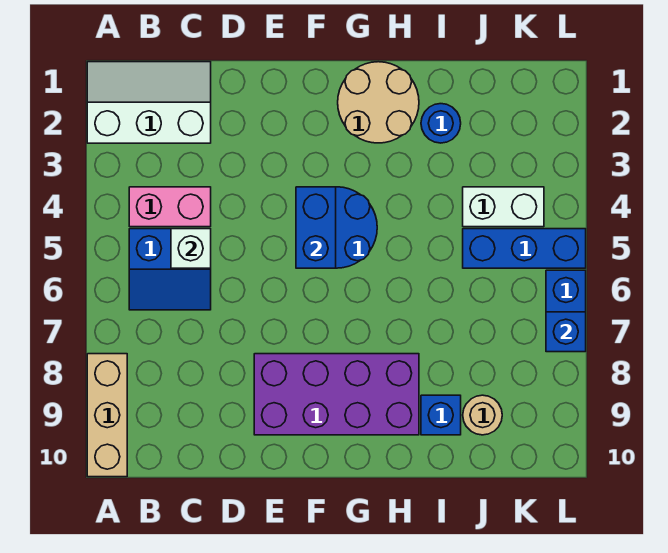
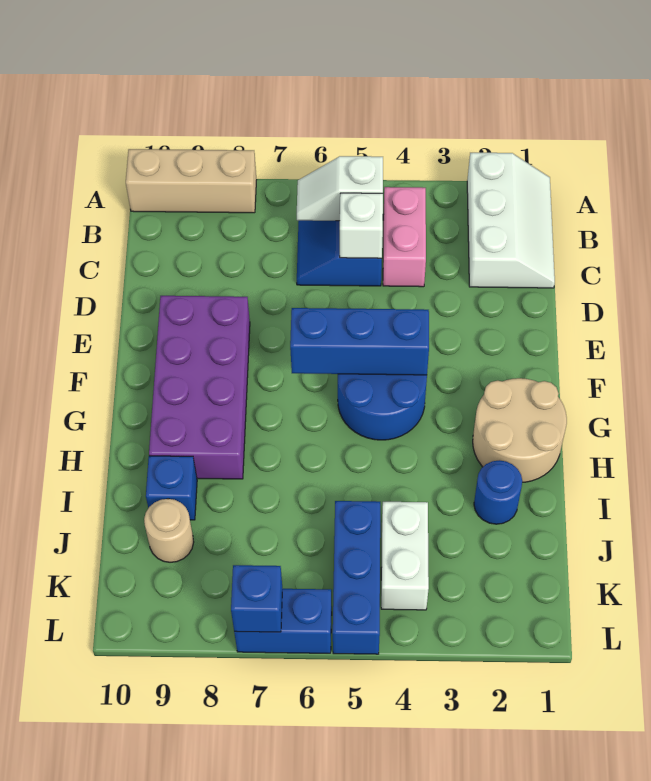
none -> white 1x2 slope [297,156,383,221]
blue 1x2 brick [296,187,336,268] -> blue 1x3 brick [290,308,429,375]

